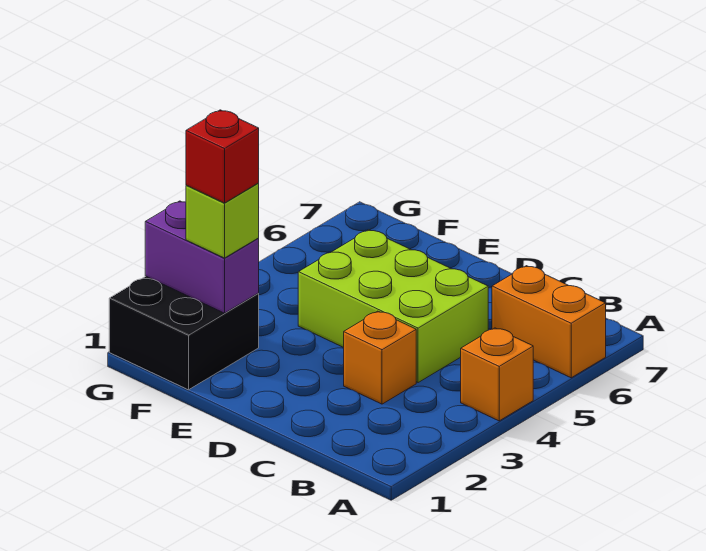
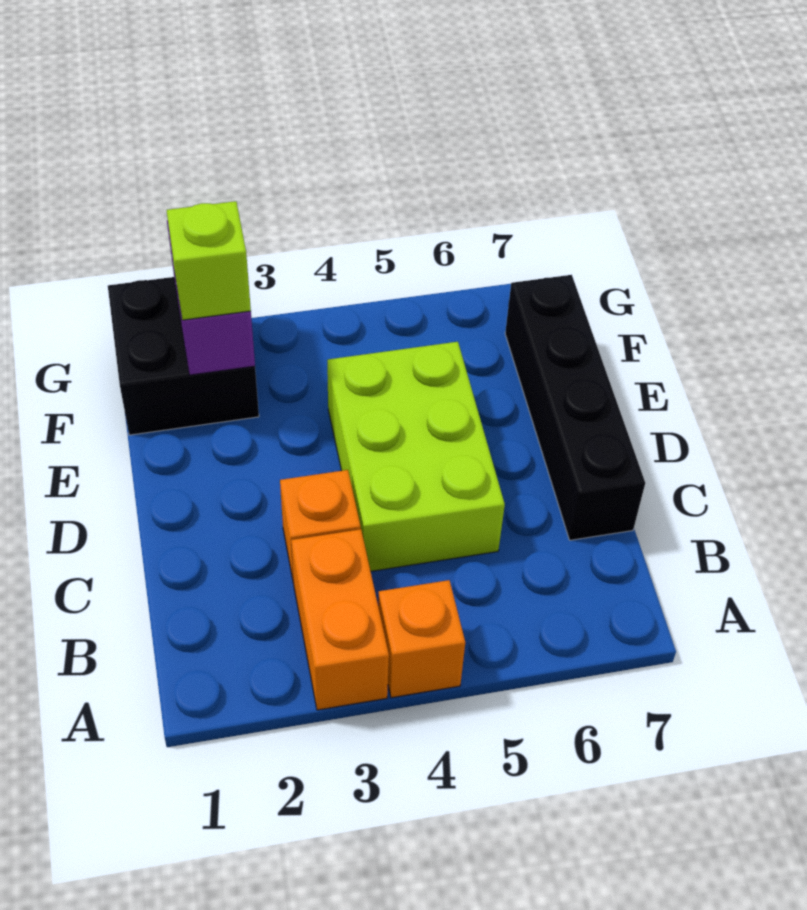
orange 1x2 brick [492,266,606,378] -> orange 1x2 brick moved to [291,529,389,710]
none -> black 1x4 brick [505,275,645,540]
red 1x1 brick [186,110,259,203] -> none

